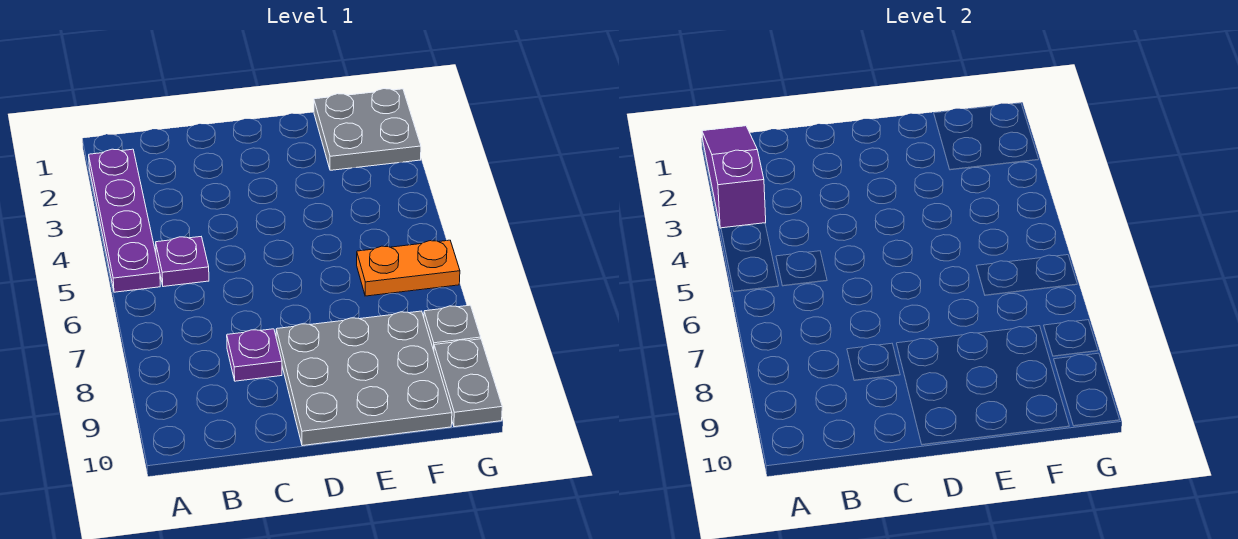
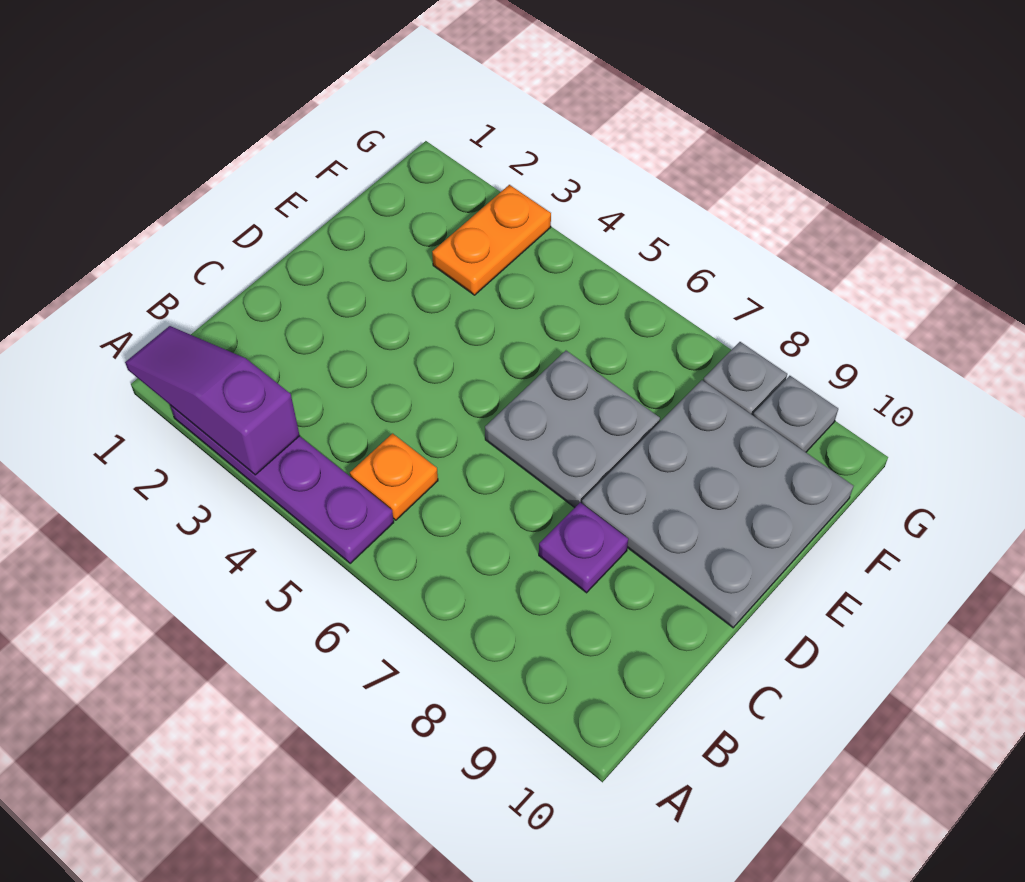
purple 1x1 plate [156,237,209,287] -> orange 1x1 plate [350,434,438,520]
grey 2x2 plate [314,89,421,170] -> grey 2x2 plate moved to [485,351,660,508]
orange 1x2 plate [357,240,460,296] -> orange 1x2 plate moved to [432,185,551,295]
grey 1x2 plate [434,339,502,427] -> grey 1x1 plate [753,376,838,452]

